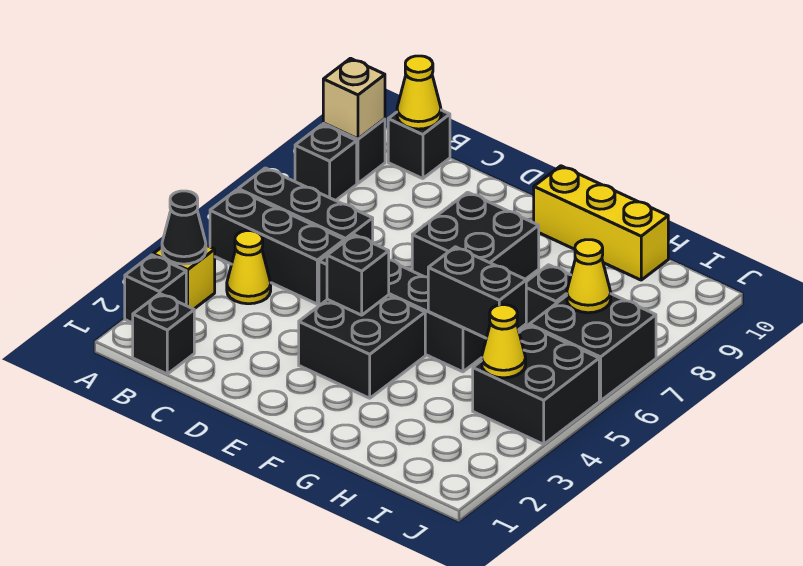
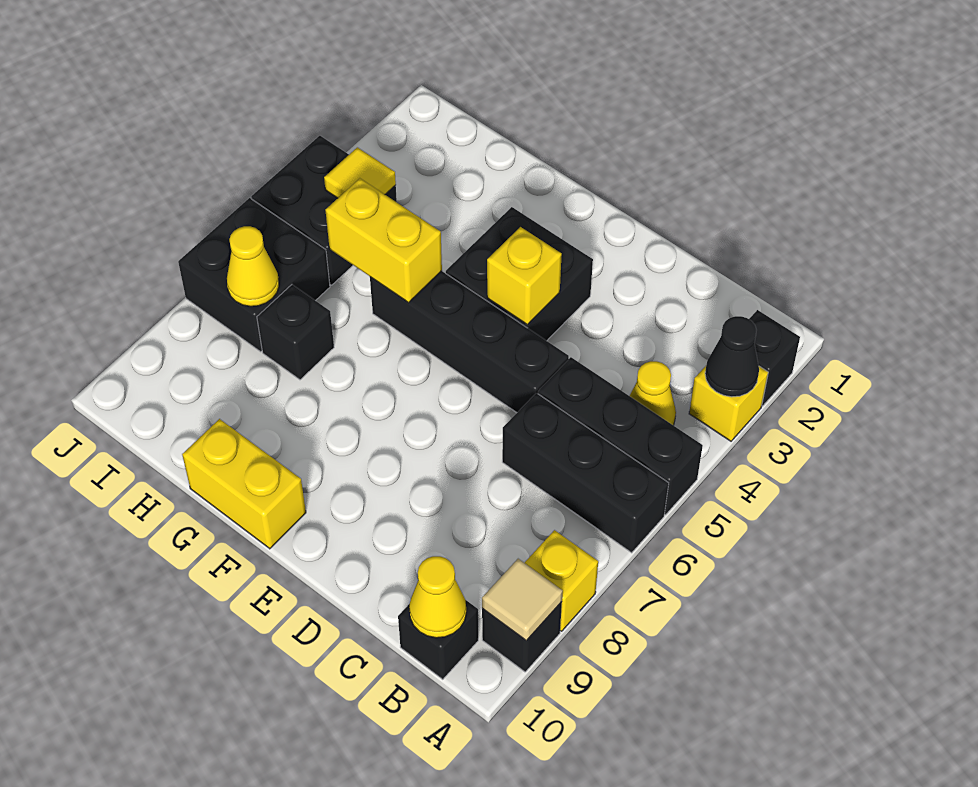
black 1x1 brick [295,125,357,201] -> yellow 1x1 brick [525,530,598,631]
tan 1x1 brick [323,58,385,139] -> tan 1x1 tile [482,559,563,641]
black 1x1 brick [133,294,194,374] -> none
black 1x1 brick [327,235,389,315] -> yellow 1x1 brick [487,227,562,324]
black 2x2 brick [412,192,539,279] -> none
yellow 1x3 brick [534,166,668,280] -> yellow 1x2 brick [182,419,306,549]
black 1x2 brick [428,247,526,338] -> yellow 1x2 brick [325,178,442,303]
yellow 1x1 cone [482,305,526,378] -> yellow 1x1 tile [324,147,396,198]

